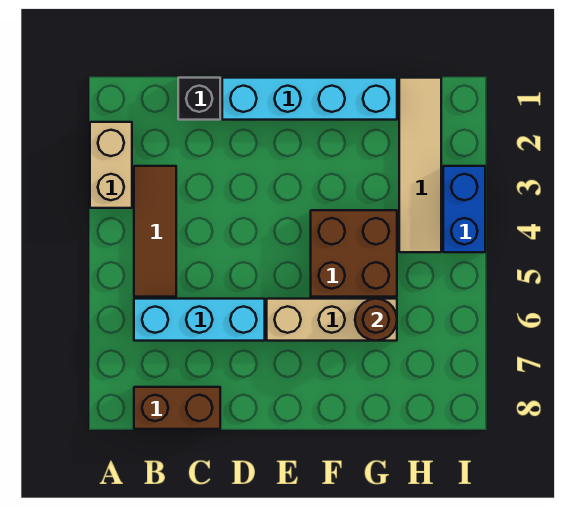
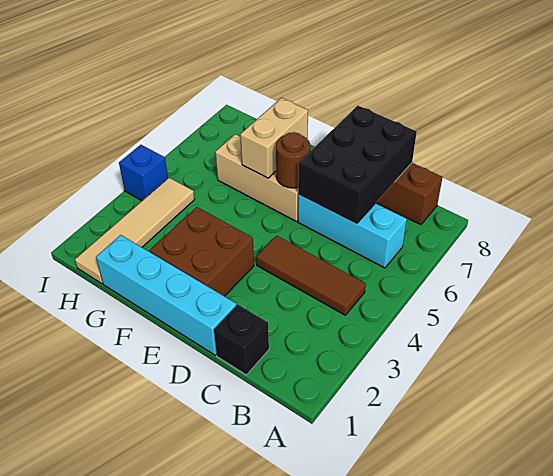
tan 1x2 brick [90,122,132,208] -> tan 1x2 brick moved to [240,98,308,178]
brown 1x3 tile [134,166,176,297] -> brown 1x3 tile turned to [256,236,366,315]
none -> black 2x3 brick [298,106,417,223]
brown 2x2 brick [311,210,397,297] -> brown 2x2 brick moved to [150,207,254,296]
brown 1x1 round brick [355,299,397,341] -> brown 1x1 round brick moved to [276,132,310,188]
blue 1x2 brick [443,166,485,252] -> blue 1x1 brick [119,145,168,201]

